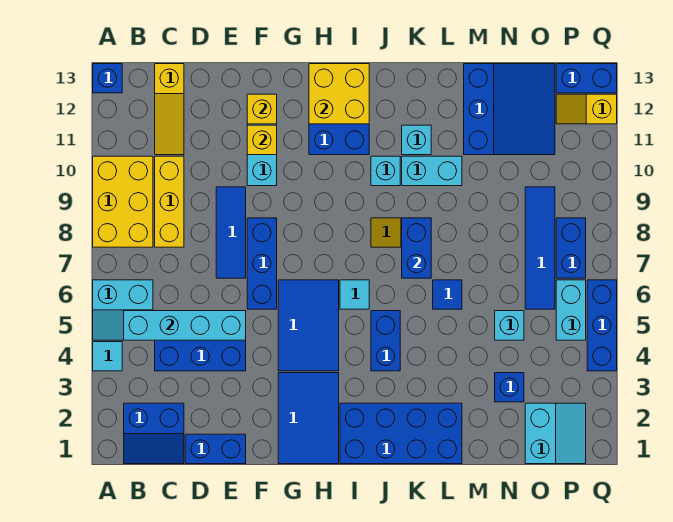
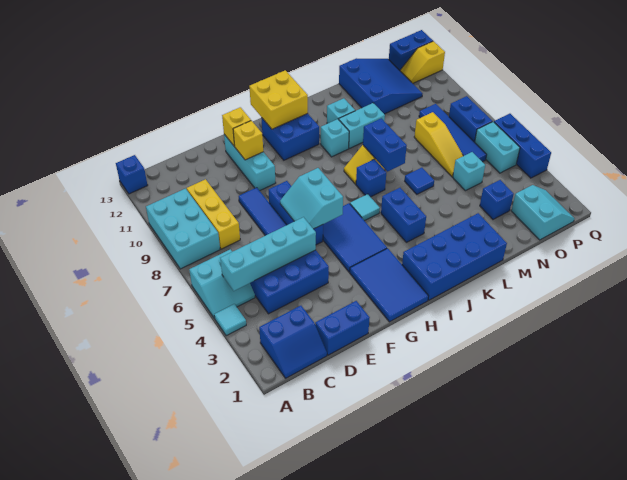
yellow 2x3 brick [93,156,153,247] -> cyan 2x3 brick [146,189,220,269]
yellow 1x3 slope [155,64,184,155] -> yellow 1x3 slope moved to [414,112,463,177]
none -> cyan 2x2 slope [280,168,343,229]
none -> blue 1x1 brick [356,159,386,197]

